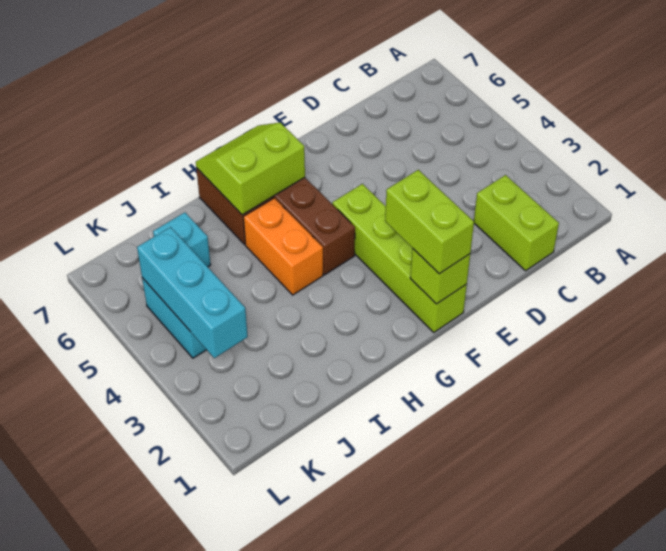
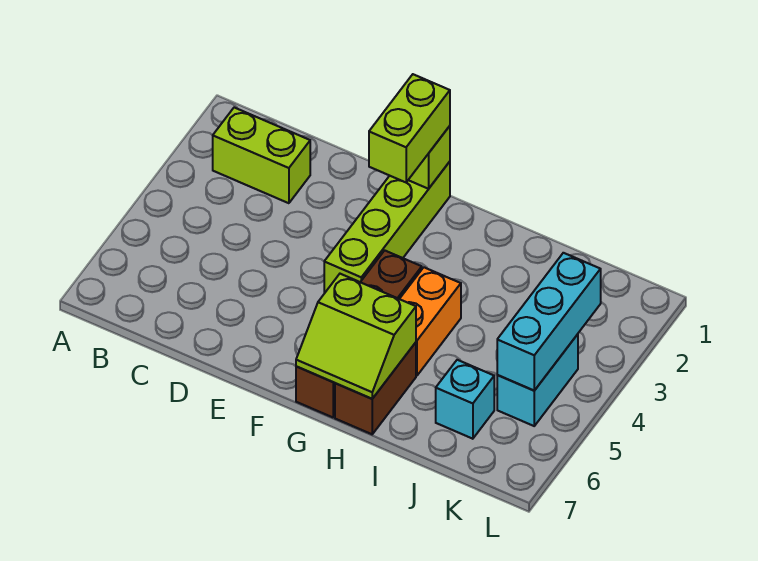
lime 1x2 brick [474,175,559,271] -> lime 1x2 brick turned to [213,108,310,203]

